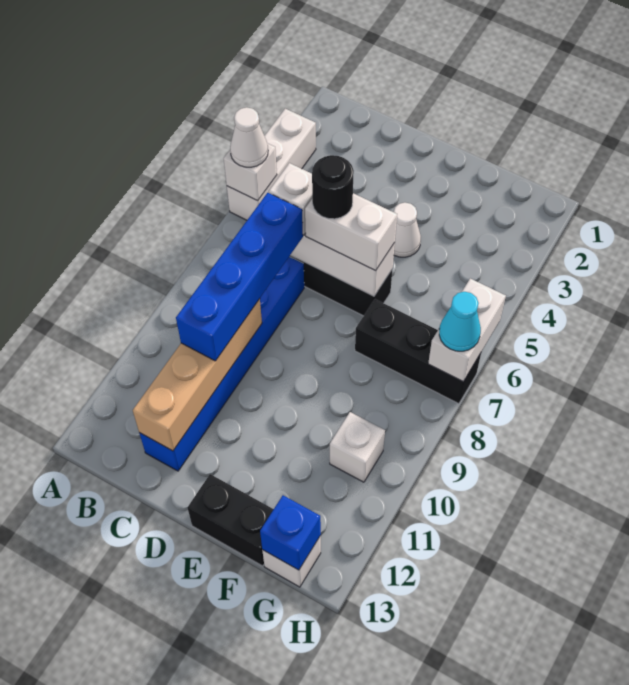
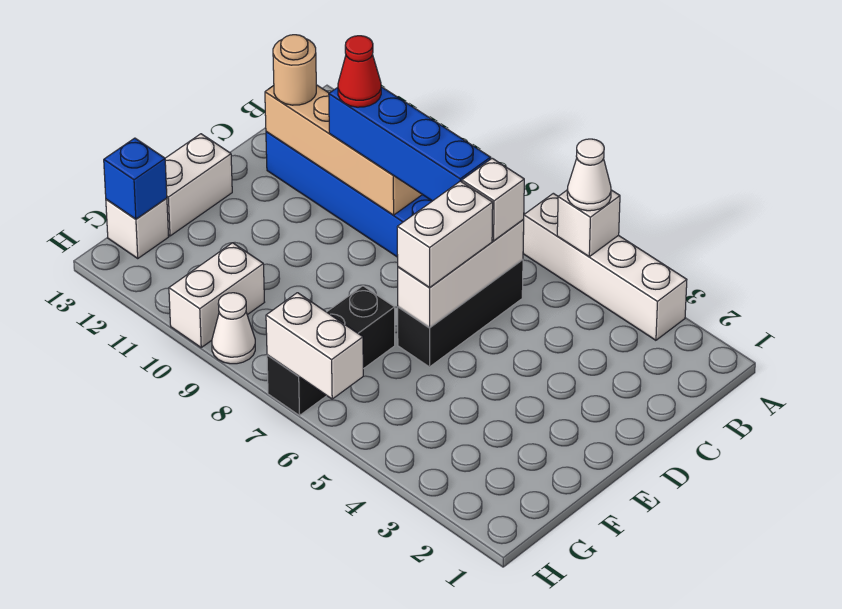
white 1x3 brick [227,109,316,220] -> white 1x4 brick [523,193,687,340]
none -> red 1x1 cone [338,36,381,107]
none -> tan 1x1 round brick [273,35,316,105]
black 1x1 round brick [312,155,354,219] -> none
white 1x1 cone [394,203,421,257] -> white 1x1 cone moved to [212,293,255,364]
black 1x2 brick [188,474,274,566] -> white 1x2 brick [165,134,232,236]
white 1x1 brick [330,412,385,482] -> white 1x2 brick [169,243,264,347]
cyan 1x1 cone [439,292,481,351] -> none

